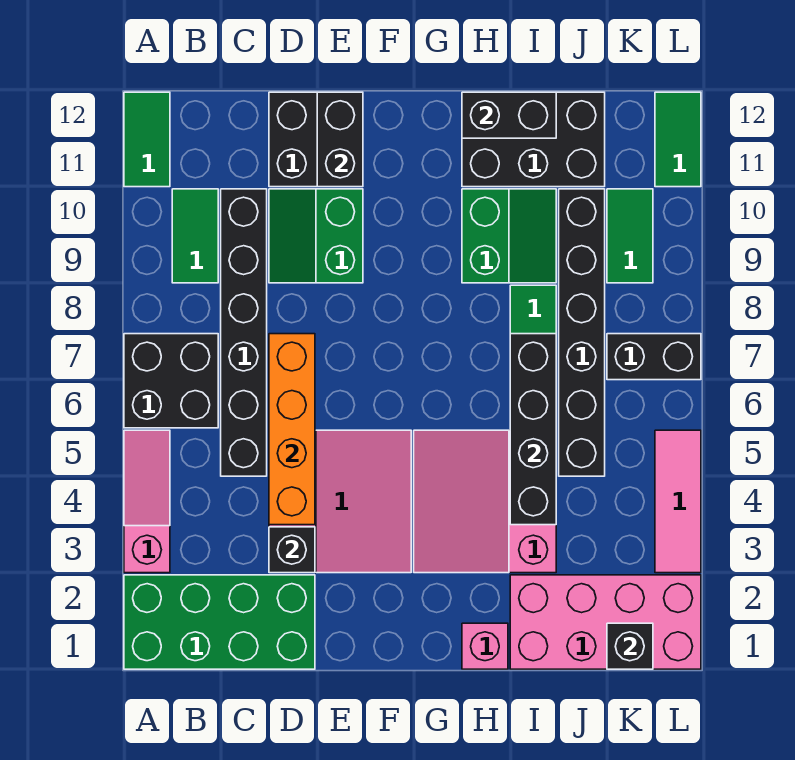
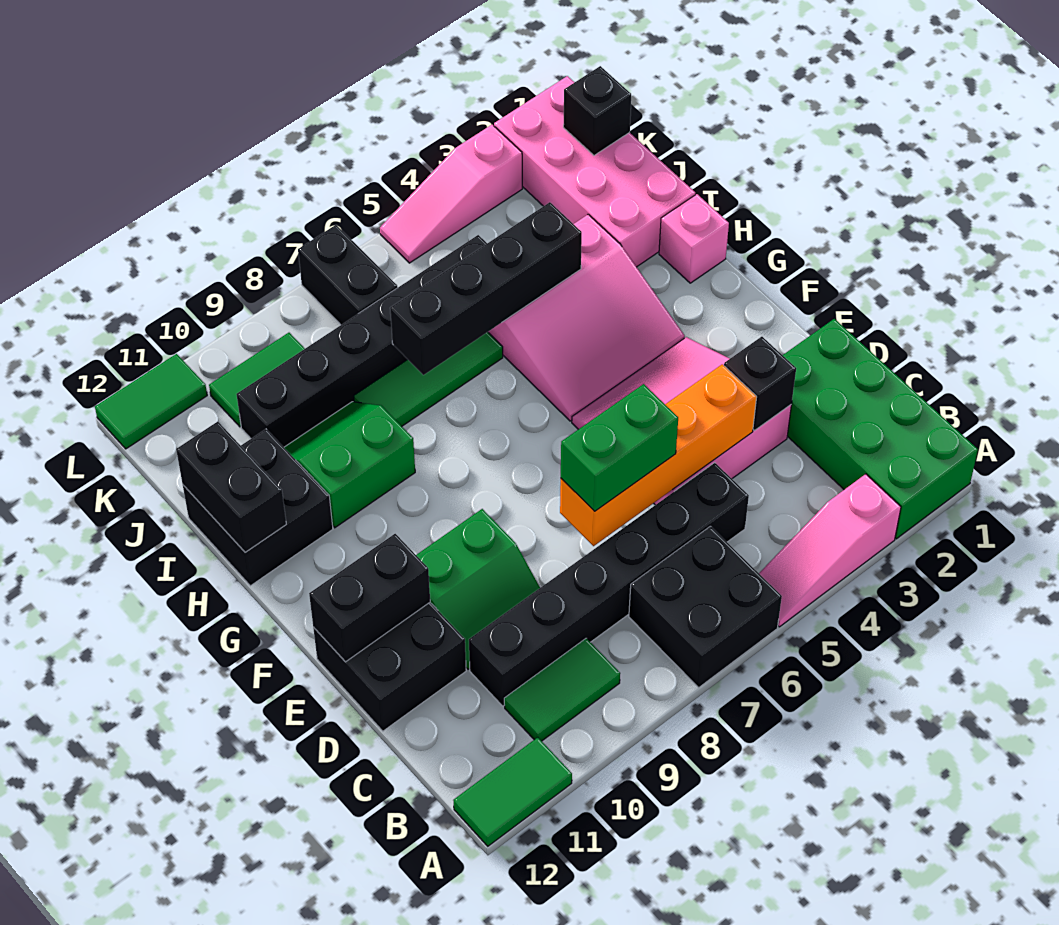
none -> green 1x2 brick [561,384,678,511]
black 2x3 brick [462,92,605,187] -> black 2x2 brick [183,429,333,586]
pink 1x3 tile [655,430,701,573] -> pink 1x3 slope [380,125,522,263]

